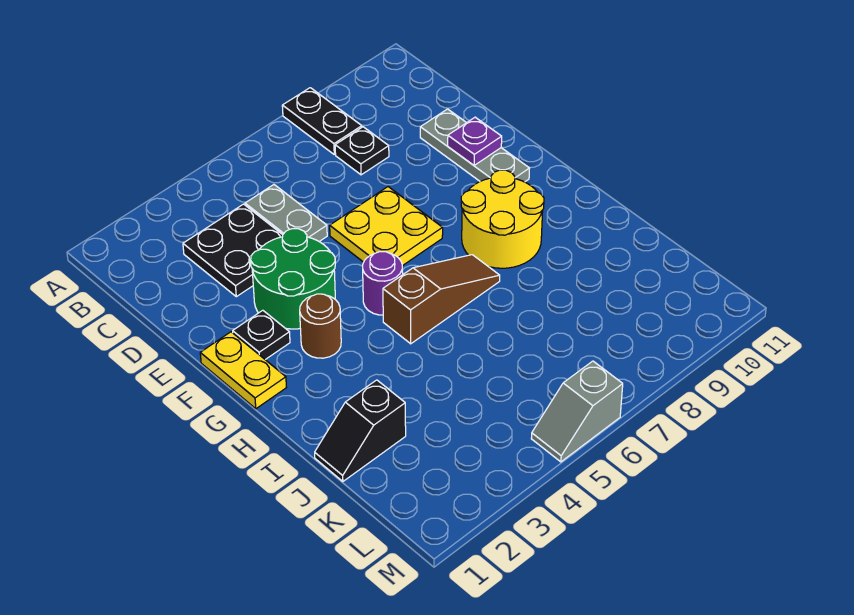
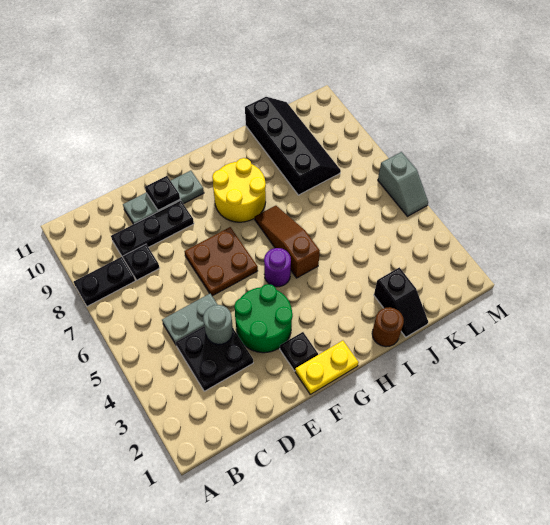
none -> black 1x3 plate [111,200,194,259]
none -> grey 1x1 round brick [203,305,233,345]
yellow 2x2 plate [330,187,443,266] -> brown 2x2 plate [185,227,258,296]
purple 1x1 plate [448,117,502,165] -> black 1x1 plate [145,176,180,210]
brown 1x1 round brick [300,294,341,358] -> brown 1x1 round brick moved to [372,307,404,347]
none -> black 2x4 slope [245,97,341,195]

